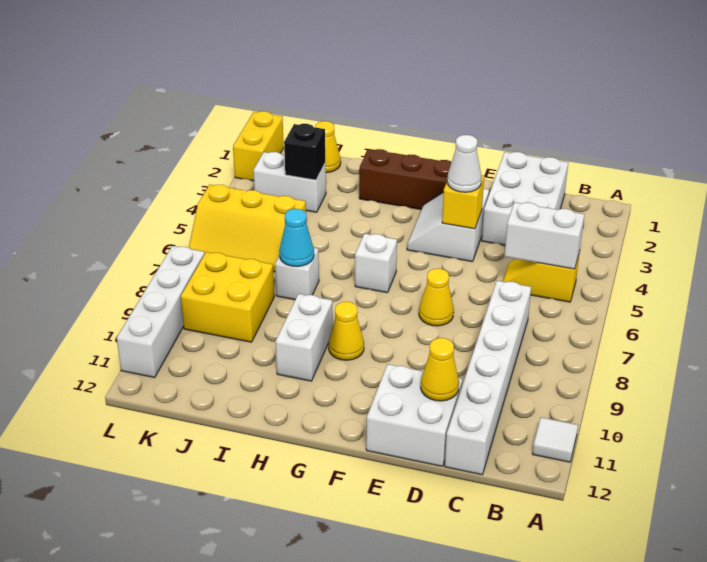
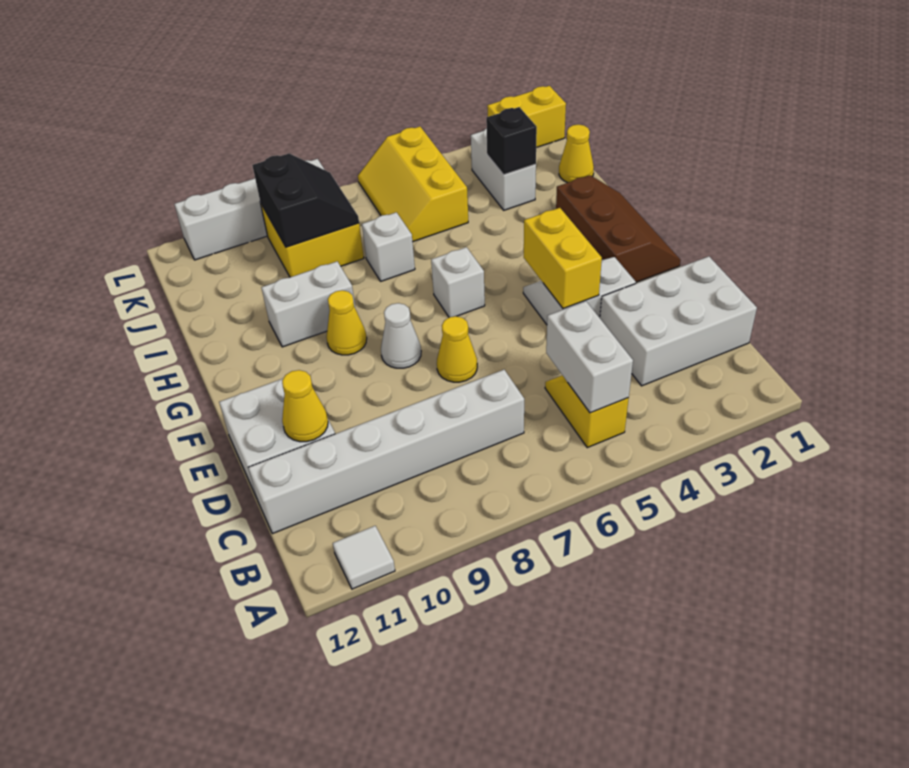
yellow 1x1 brick [442,175,484,229] -> yellow 1x2 brick [524,208,602,309]
white 1x1 cone [447,135,482,192] -> white 1x1 cone moved to [381,303,421,368]
cyan 1x1 cone [279,209,314,266] -> none
none -> black 2x2 slope [252,154,359,247]

